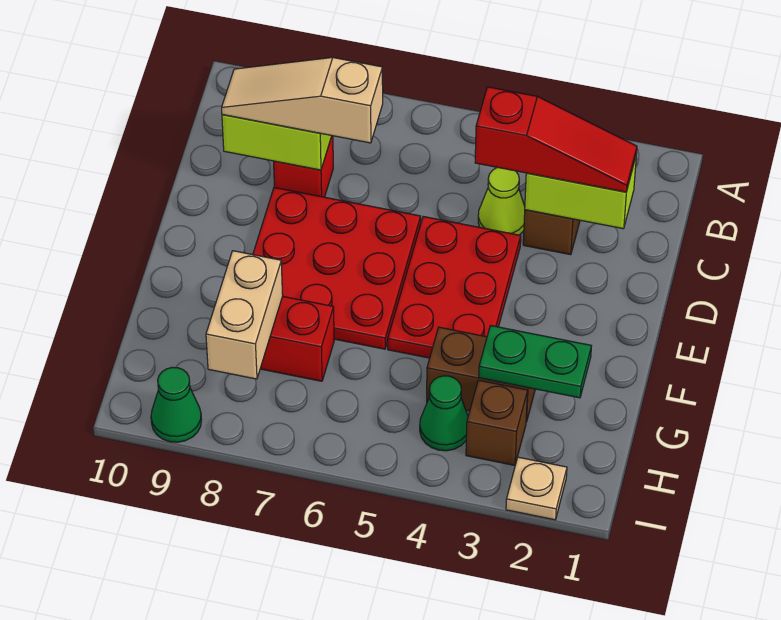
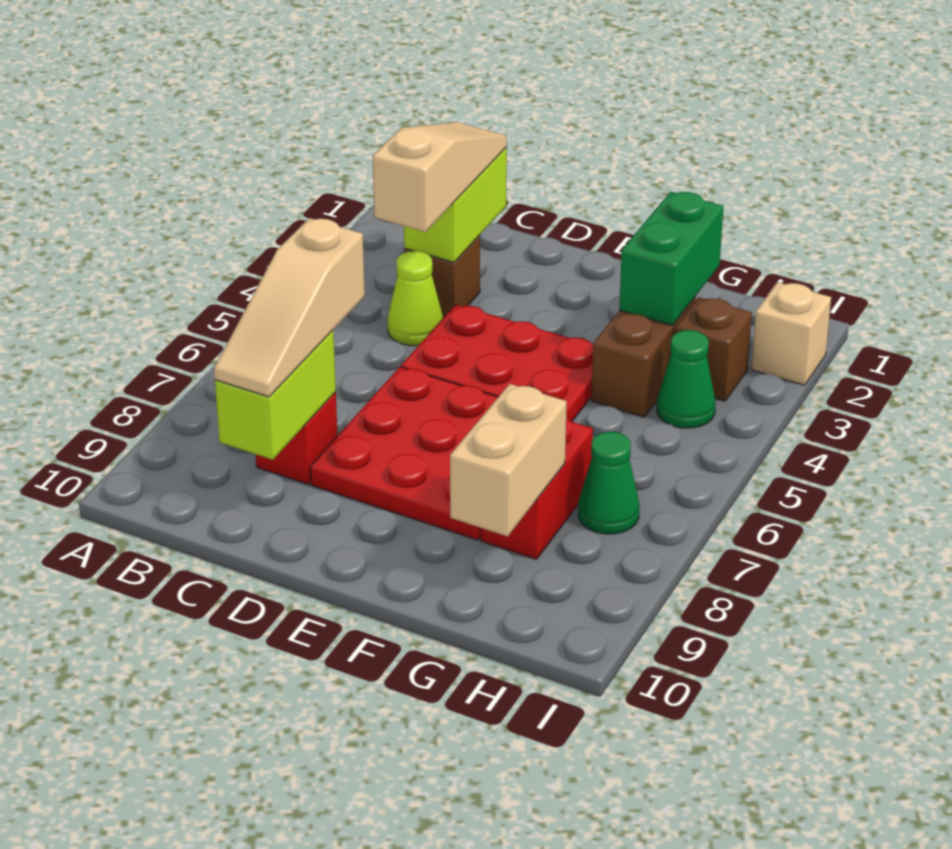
red 1x3 slope [475,87,637,192] -> tan 1x3 slope [373,122,507,232]
green 1x2 plate [479,326,591,398] -> green 1x2 brick [619,192,723,325]
tan 1x2 brick [206,251,283,379] -> tan 1x2 brick turned to [450,384,567,537]
tan 1x1 plate [506,457,567,520] -> tan 1x1 brick [751,282,831,385]
green 1x1 cone [151,367,201,442] -> green 1x1 cone moved to [578,432,639,534]

